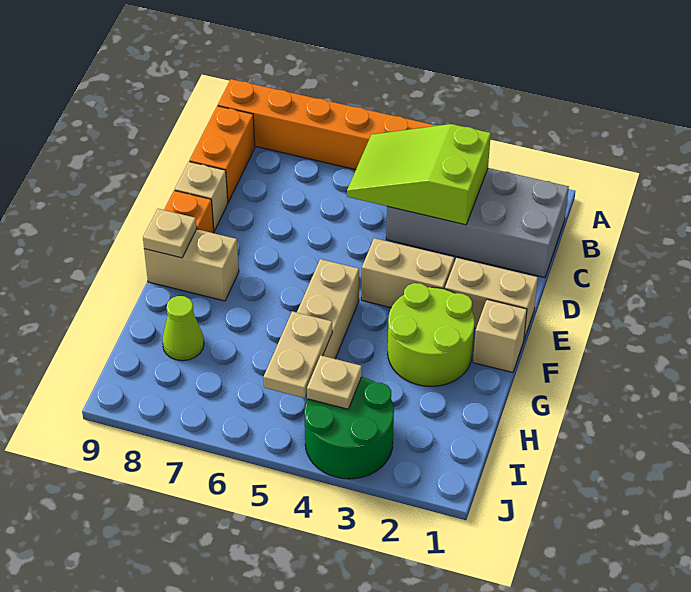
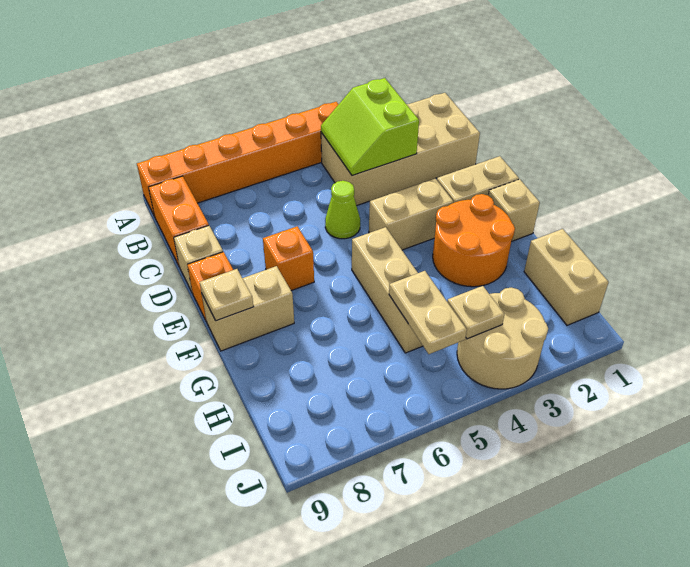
grey 2x4 brick [386,168,569,278] -> tan 2x4 brick [321,93,480,206]
lime 2x3 slope [347,124,491,225] -> lime 2x2 slope [321,78,419,176]
none -> orange 1x1 brick [263,226,314,291]
lime 2x2 round brick [388,283,475,386] -> orange 2x2 round brick [433,194,515,287]
none -> tan 1x2 brick [524,229,609,325]
lime 1x1 cone [162,296,204,361] -> lime 1x1 cone moved to [325,181,360,239]
green 2x2 round brick [304,377,394,479] -> tan 2x2 round brick [457,288,548,389]

